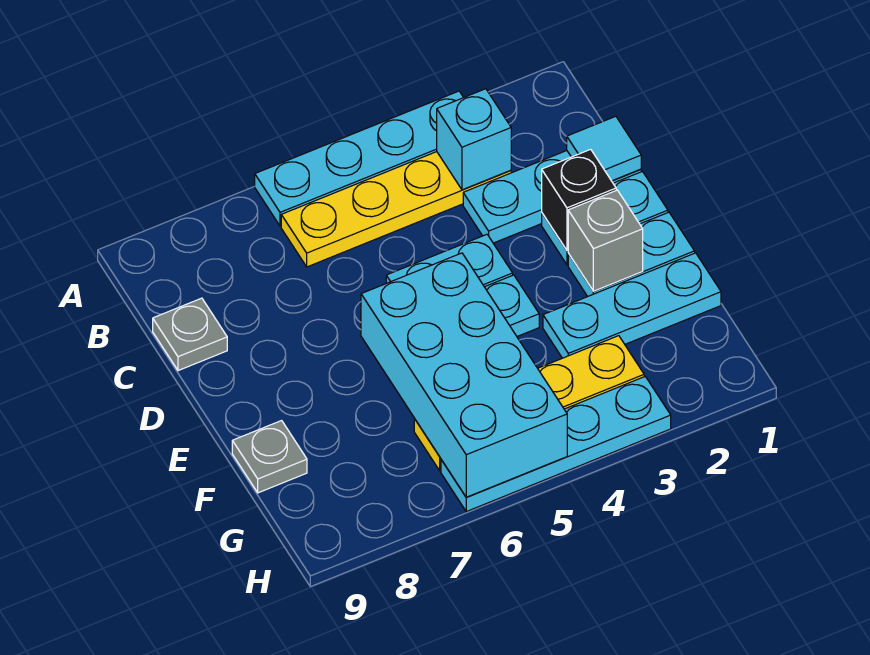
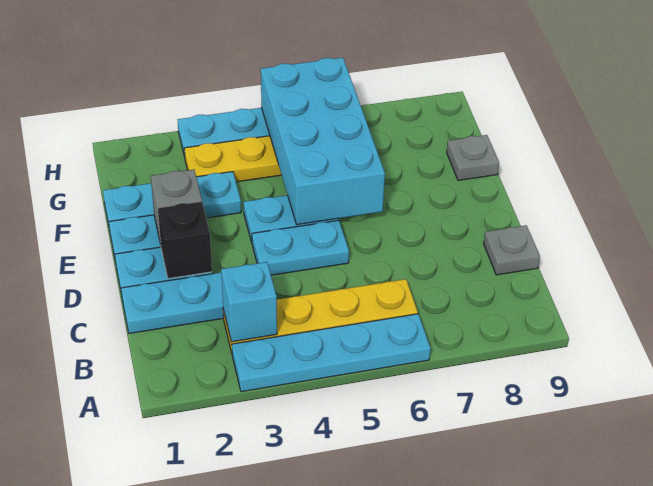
cyan 1x1 tile [567,116,641,181] -> none

